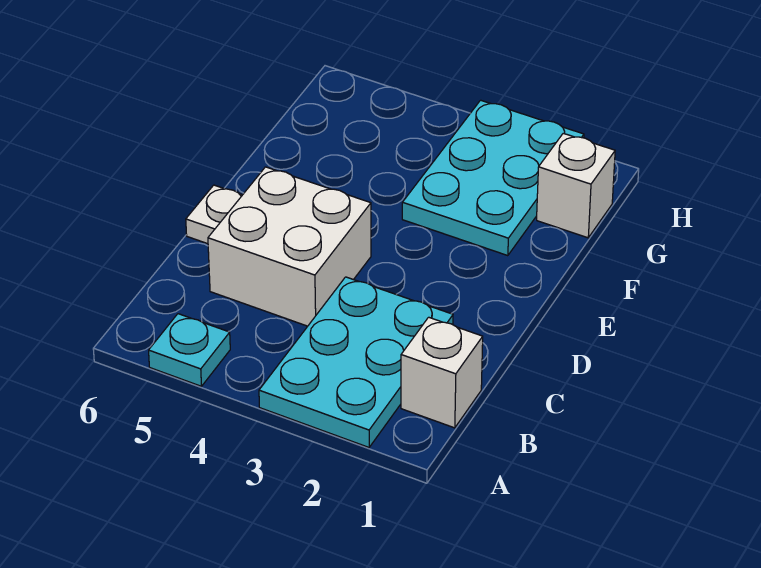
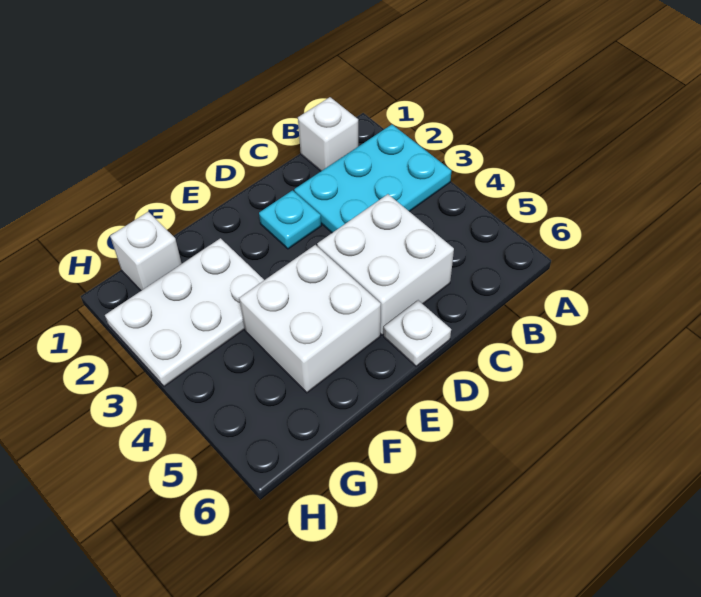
cyan 1x1 plate [149,314,230,386] -> cyan 1x1 plate moved to [259,190,321,249]
none -> white 2x2 brick [239,245,381,393]
cyan 2x3 plate [402,100,584,256] -> white 2x3 plate [105,238,264,386]

